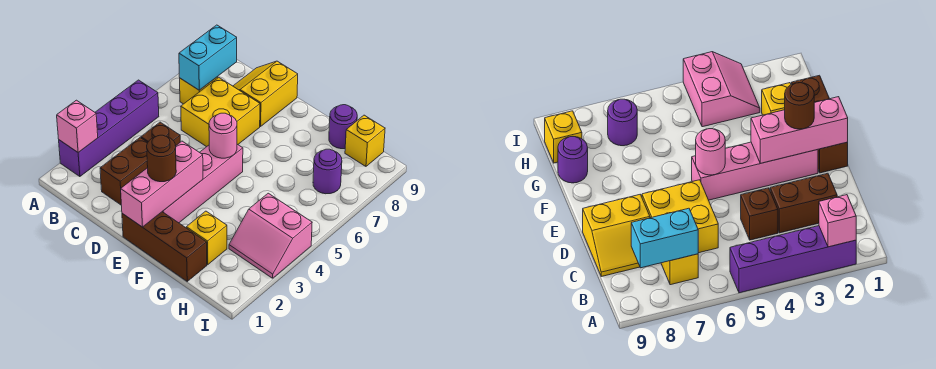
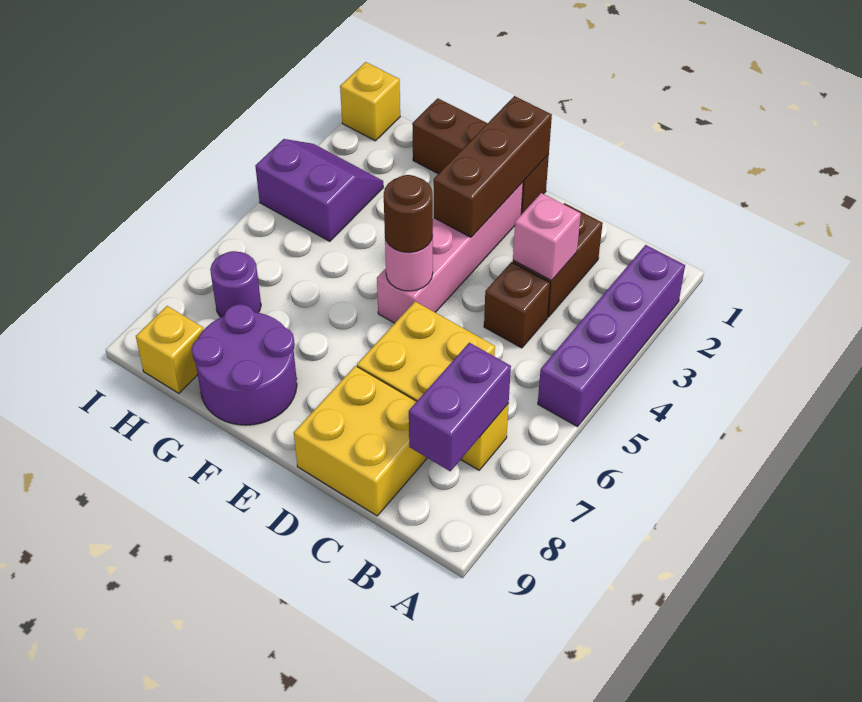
pink 1x1 brick [57,100,98,152] -> pink 1x1 brick moved to [513,193,581,281]
cyan 1x2 brick [179,25,237,90] -> purple 1x2 brick [409,343,511,471]
yellow 2x2 slope [233,61,298,126] -> yellow 2x2 brick [294,366,427,516]
pink 1x3 brick [121,141,203,227] -> brown 1x3 brick [434,96,552,237]
brown 1x1 round brick [147,135,176,182] -> brown 1x1 round brick moved to [384,175,433,253]
yellow 1x1 brick [186,211,227,265] -> yellow 1x1 brick moved to [340,62,400,141]
purple 1x1 round brick [329,105,357,149] -> purple 2x2 round brick [192,304,297,425]
pink 2x2 slope [229,193,312,278] -> purple 2x2 slope [255,139,383,241]

